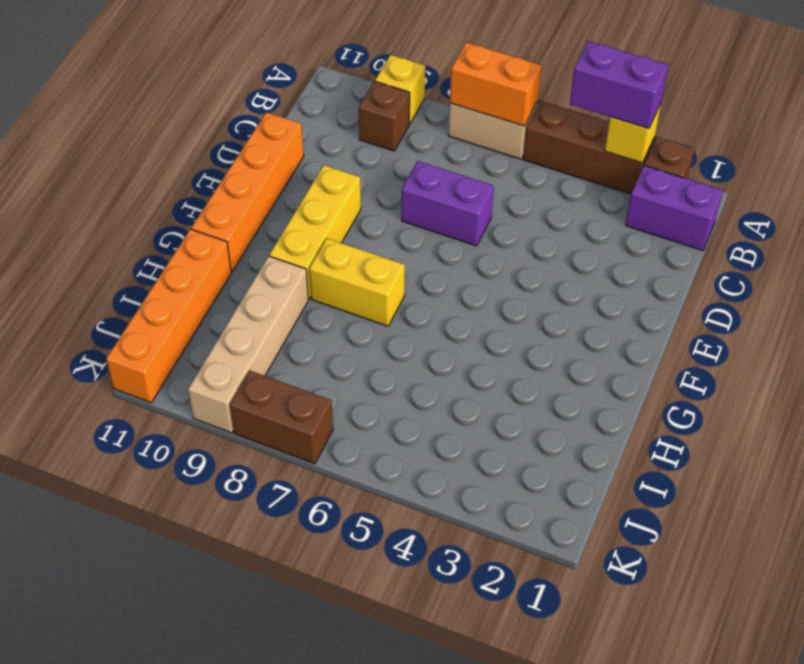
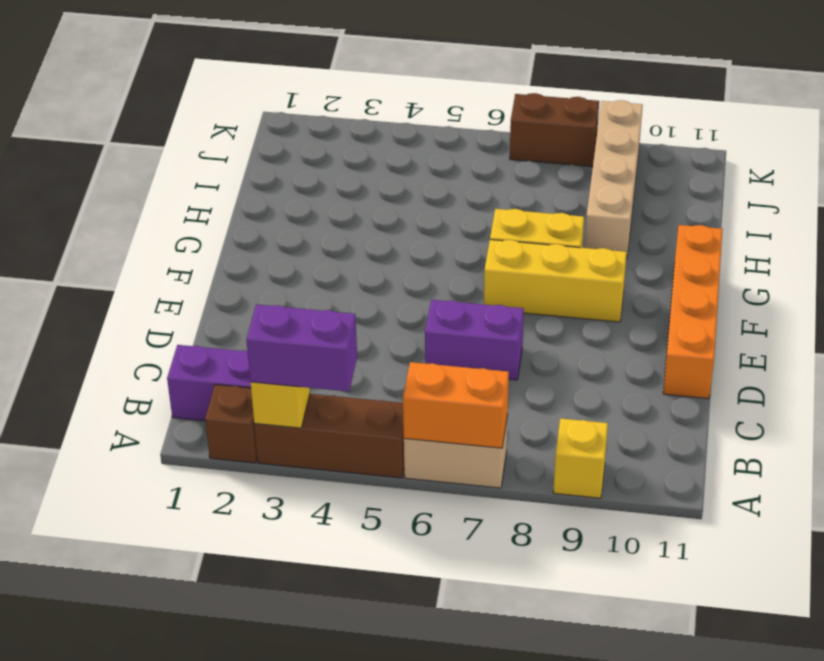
brown 1x1 brick [359,81,410,151] -> none
yellow 1x3 brick [269,165,361,299] -> yellow 1x3 brick turned to [484,240,627,322]
orange 1x4 brick [106,229,231,403] -> none

